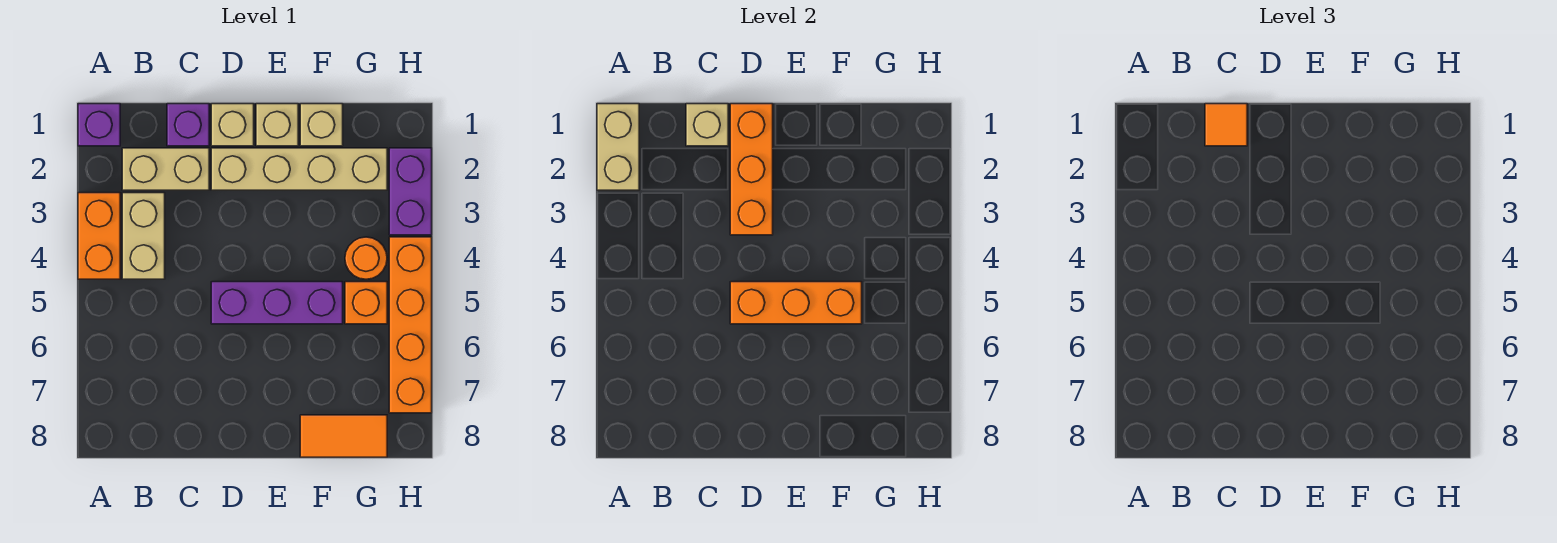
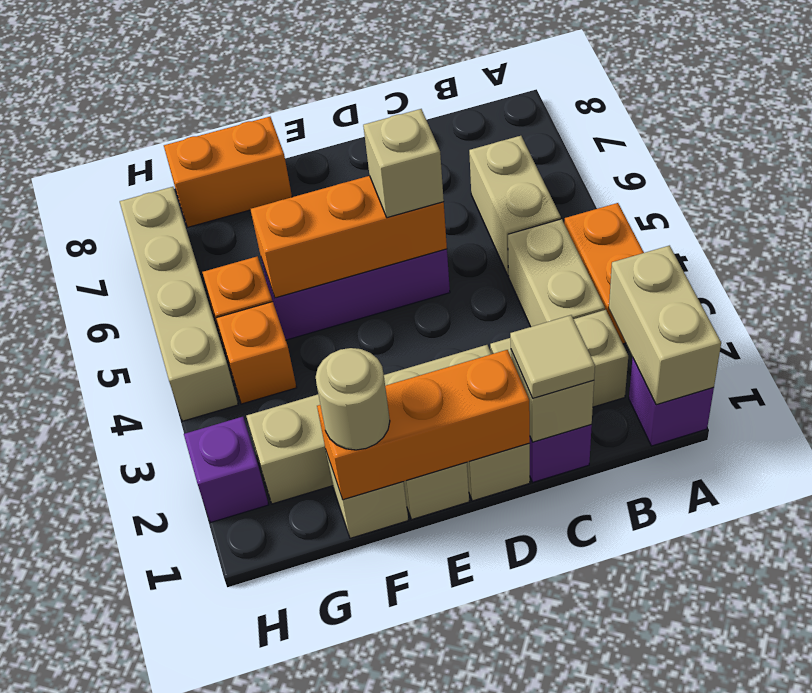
none -> tan 1x2 brick [469,136,561,276]
orange 1x1 tile [1205,104,1247,146] -> tan 1x1 tile [510,315,595,398]
orange 1x3 brick [730,104,773,235] -> orange 1x3 brick turned to [317,350,530,500]
none -> tan 1x1 brick [363,109,444,218]
none -> tan 1x1 round brick [316,348,390,450]
orange 1x2 tile [300,415,387,457] -> orange 1x2 brick [164,117,292,227]
orange 1x1 round brick [345,237,387,279] -> orange 1x1 brick [216,302,297,404]
purple 1x2 brick [389,148,432,235] -> purple 1x1 brick [184,417,269,523]
orange 1x4 brick [389,237,432,413] -> tan 1x4 brick [120,187,238,421]

